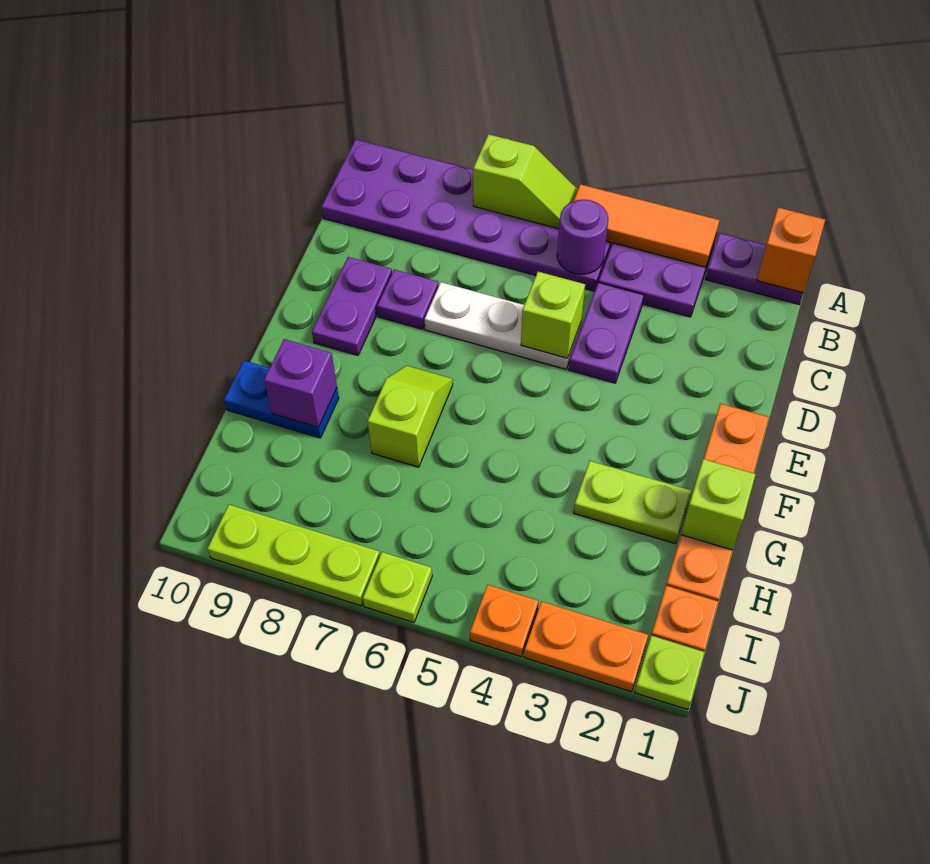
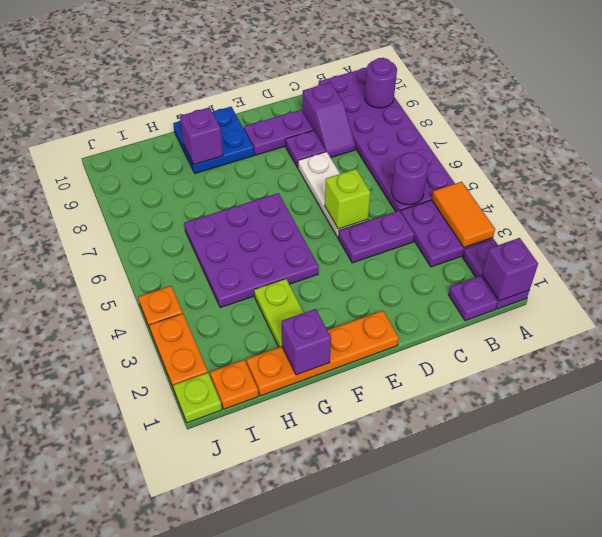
orange 1x1 brick [757,207,825,293] -> purple 1x1 brick [482,238,538,301]
orange 1x3 tile [574,184,720,267] -> orange 1x2 tile [432,182,495,248]
lime 1x2 slope [473,134,577,229] -> none
none -> purple 1x1 round brick [365,58,397,108]
none -> purple 1x1 plate [448,276,498,321]
none -> purple 1x2 slope [303,83,355,158]
none -> purple 3x3 plate [184,193,319,308]
lime 1x2 slope [368,366,453,467] -> none
lime 1x1 brick [681,459,756,550] -> purple 1x1 brick [281,309,331,375]
blue 1x2 plate [224,361,339,438] -> blue 2x2 plate [173,107,254,173]
lime 1x1 plate [363,552,432,623] -> none
lime 1x3 plate [207,505,380,606] -> none

